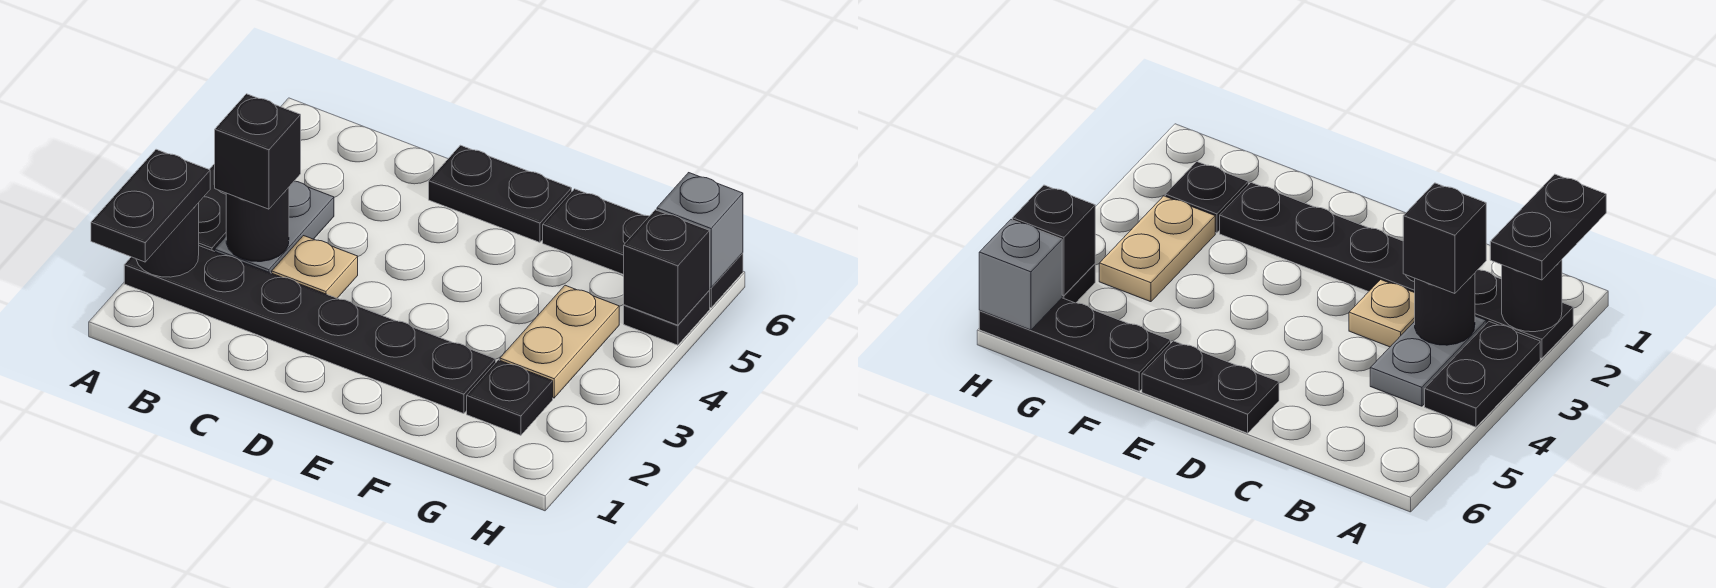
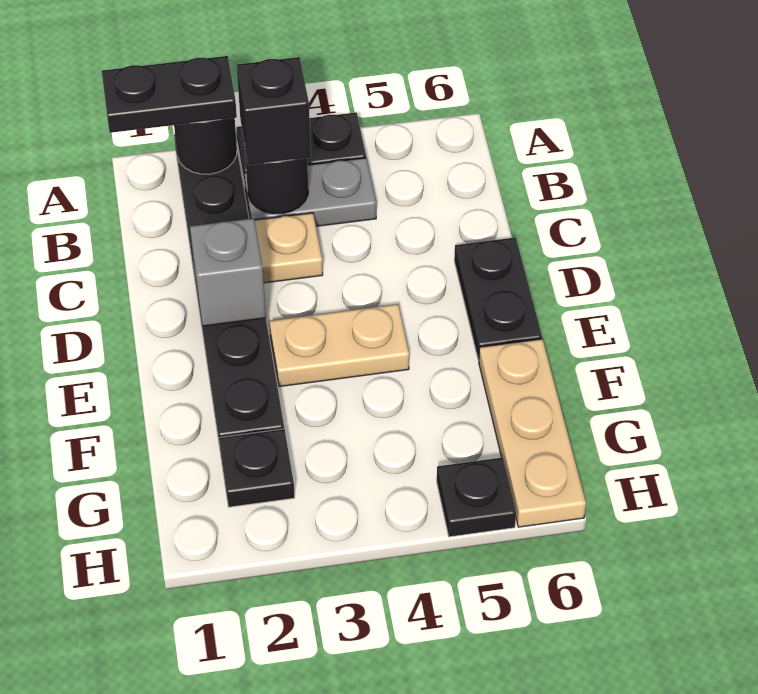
black 1x3 plate [543,189,743,308] -> tan 1x3 plate [479,339,586,527]
tan 1x2 plate [500,285,619,398] -> tan 1x2 plate moved to [270,304,409,387]
black 1x1 brick [624,210,710,325] -> none
grey 1x1 brick [657,173,743,288] -> grey 1x1 brick moved to [190,218,266,326]

